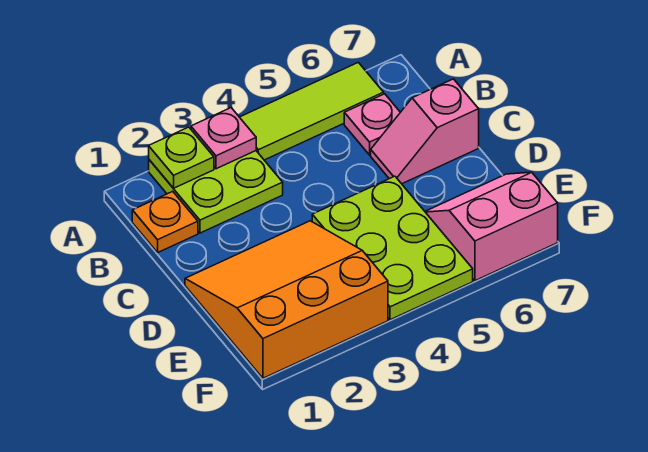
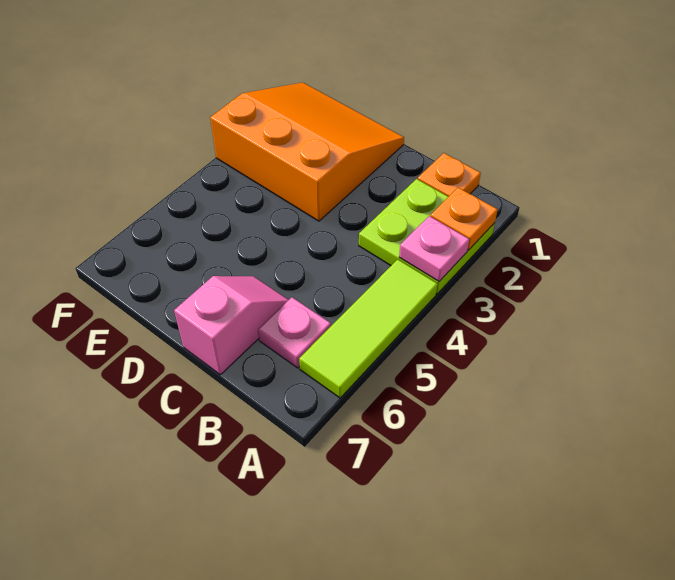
lime 1x1 plate [149,127,214,188] -> orange 1x1 plate [430,188,498,250]
orange 3x3 slope [185,221,388,378] -> orange 3x3 slope turned to [210,83,404,221]
lime 2x3 plate [312,176,473,320] -> none
pink 2x2 slope [425,172,558,281] -> none

